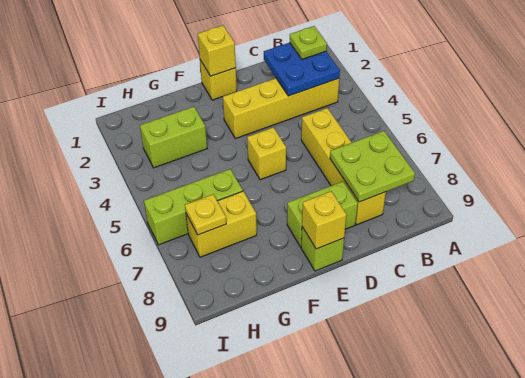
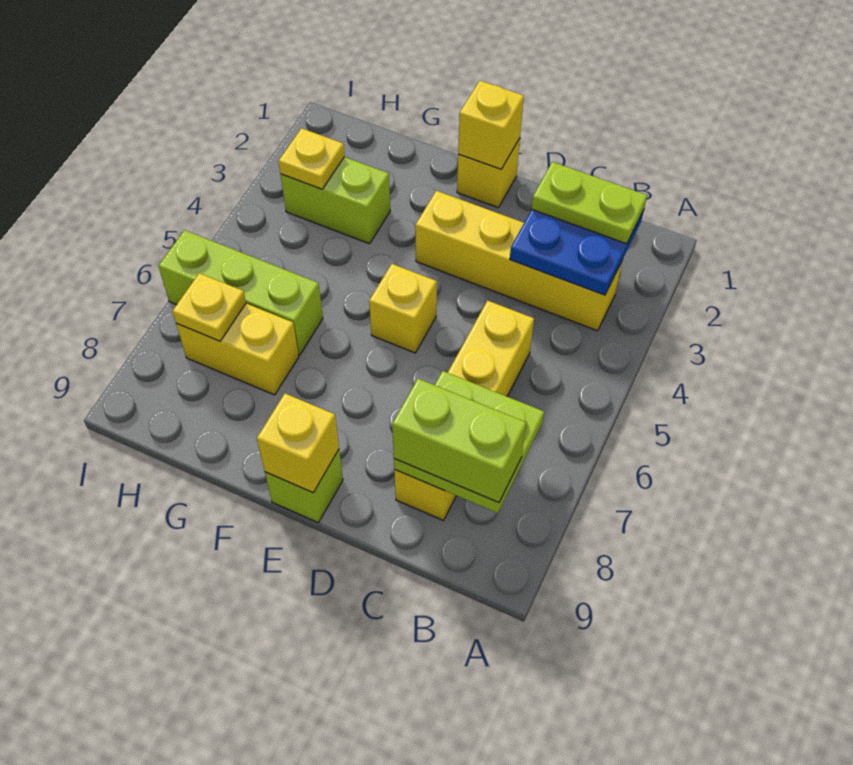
lime 1x1 plate [290,26,327,59] -> lime 1x2 plate [532,162,647,244]
lime 1x2 brick [287,181,358,247] -> lime 1x2 brick moved to [392,379,526,503]
none -> yellow 1x1 plate [279,128,344,189]

